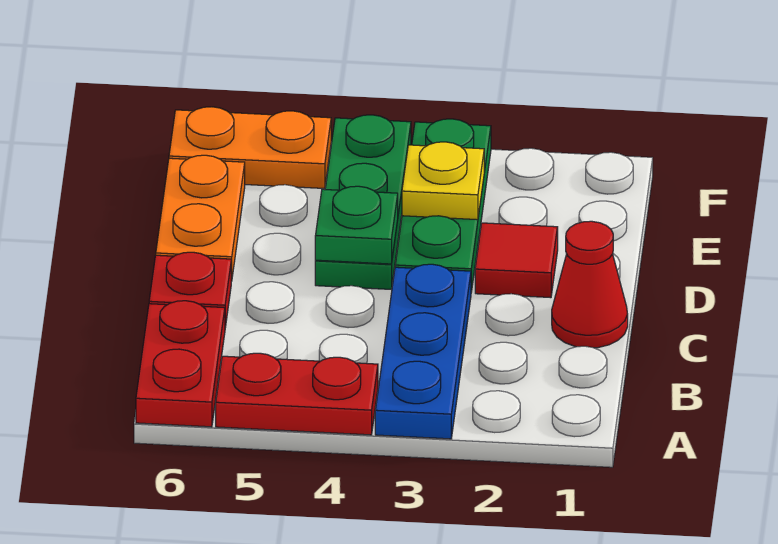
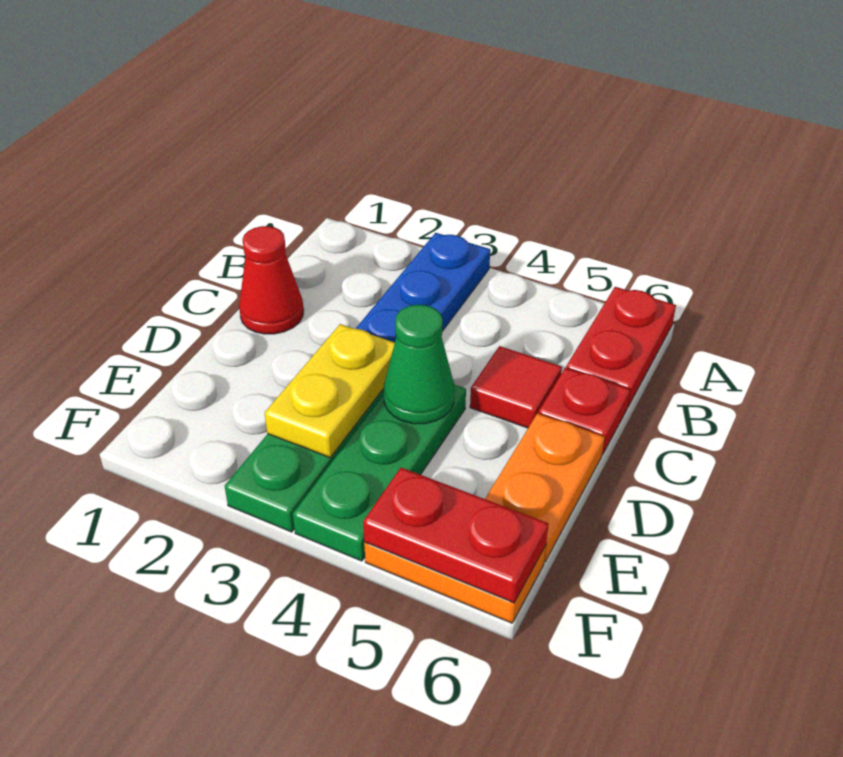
red 1x2 plate [216,353,378,435] -> red 1x2 plate moved to [363,468,548,603]
red 1x1 tile [475,223,558,298] -> red 1x1 tile moved to [470,346,562,428]
green 1x1 plate [315,186,398,264] -> green 1x1 cone [384,305,454,424]
yellow 1x1 plate [402,142,484,220] -> yellow 1x2 plate [265,324,395,457]

